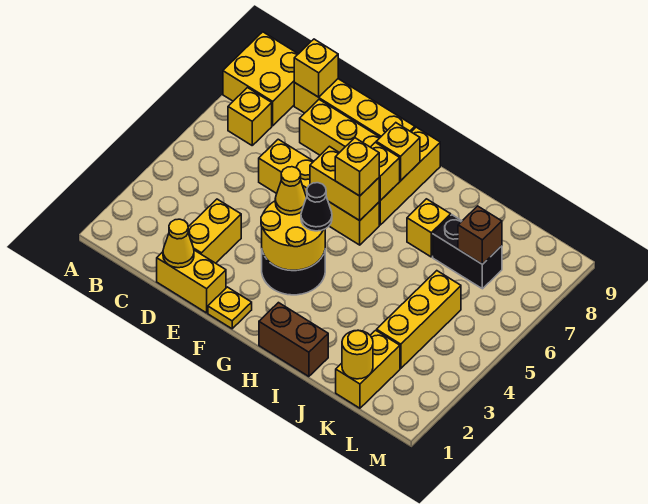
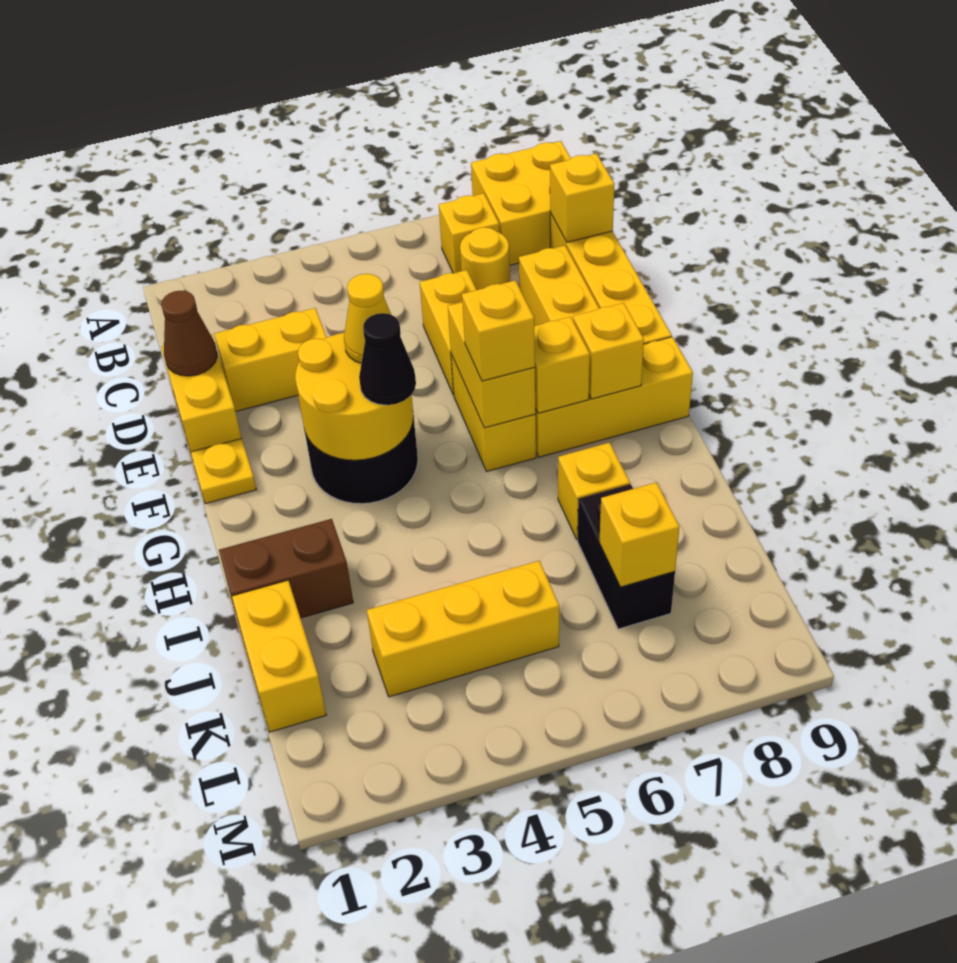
yellow 1x1 cone [163,219,194,268] -> brown 1x1 cone [161,291,217,376]
brown 1x2 brick [259,303,328,377] -> brown 1x2 brick turned to [219,519,353,623]
yellow 1x2 brick [336,330,400,408] -> yellow 1x2 brick turned to [232,580,326,732]
yellow 1x1 round brick [342,330,373,379] -> yellow 1x1 round brick moved to [460,227,510,290]
brown 1x1 brick [458,206,502,264] -> yellow 1x1 brick [599,482,680,587]

